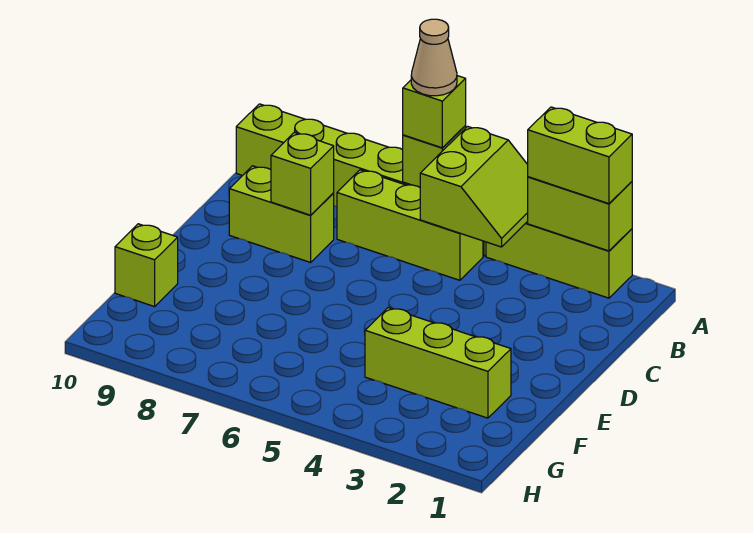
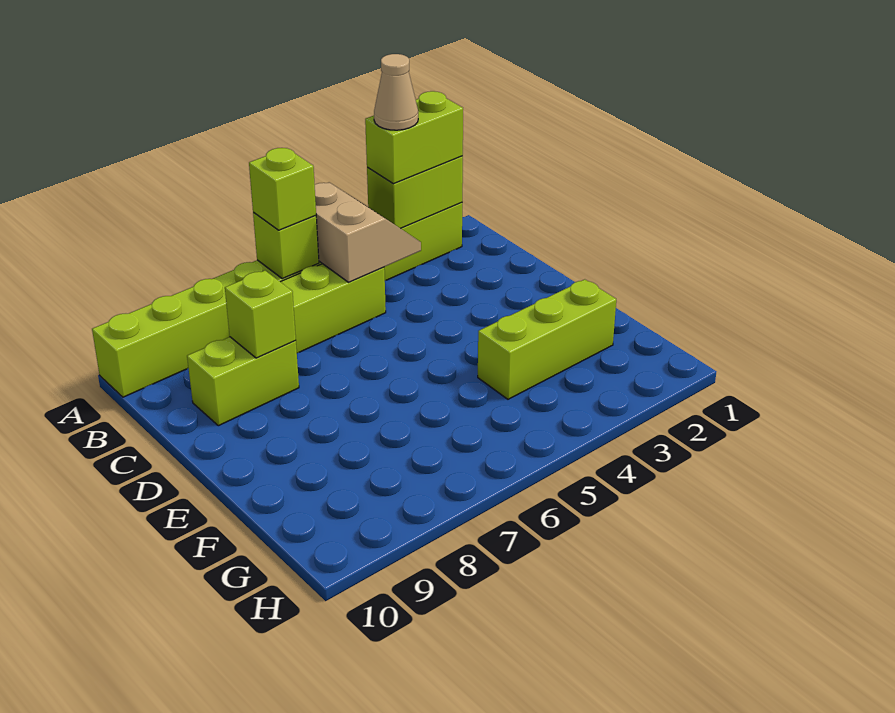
lime 2x2 slope [420,126,528,247] -> tan 2x2 slope [315,182,421,282]
tan 1x1 cone [411,19,457,96] -> tan 1x1 cone moved to [374,54,418,130]
lime 1x1 brick [115,224,178,307] -> none

